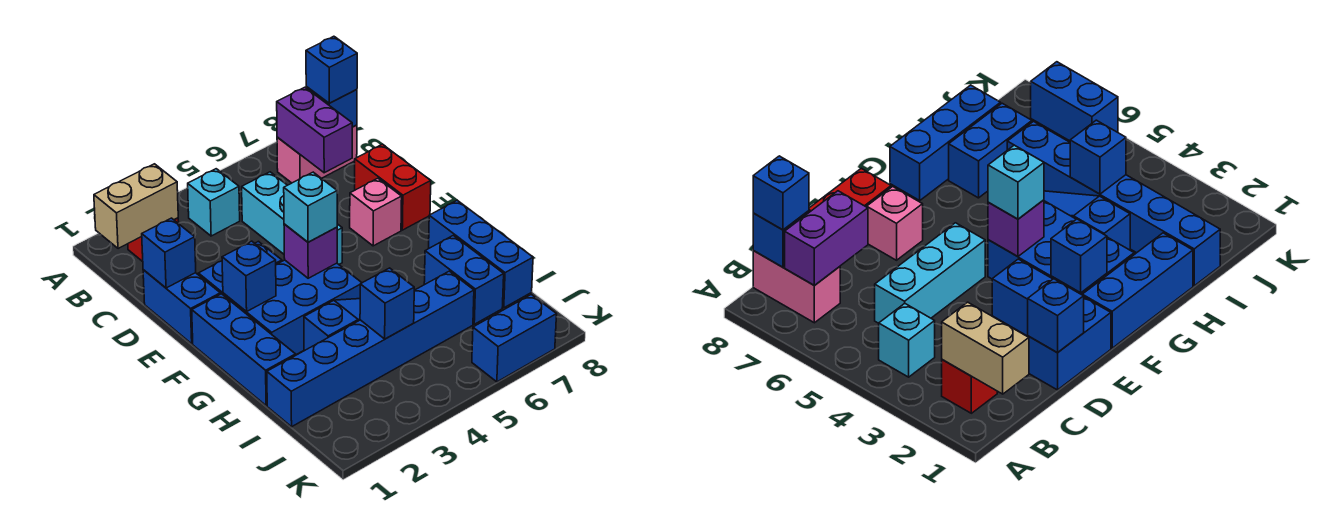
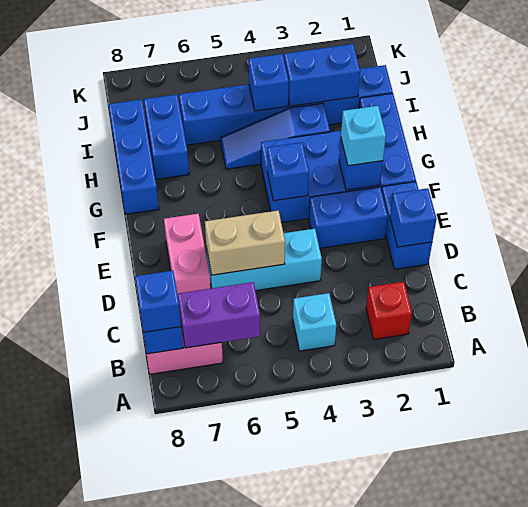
tan 1x2 brick [94,164,178,249] -> tan 1x2 brick moved to [205,211,285,275]
purple 1x2 brick [277,87,352,173] -> purple 1x2 brick turned to [178,282,260,348]
cyan 1x3 brick [242,172,342,264] -> cyan 1x3 brick turned to [206,229,322,291]
red 1x2 brick [355,144,431,230] -> none
pink 1x1 brick [350,178,402,246] -> pink 1x2 brick [164,214,211,294]
purple 1x1 brick [284,224,337,278] -> blue 1x1 brick [267,142,309,201]
cyan 1x1 brick [284,172,337,242] -> cyan 1x1 brick moved to [341,106,386,166]
blue 1x2 brick [472,295,557,382] -> blue 1x2 brick moved to [284,44,360,106]

